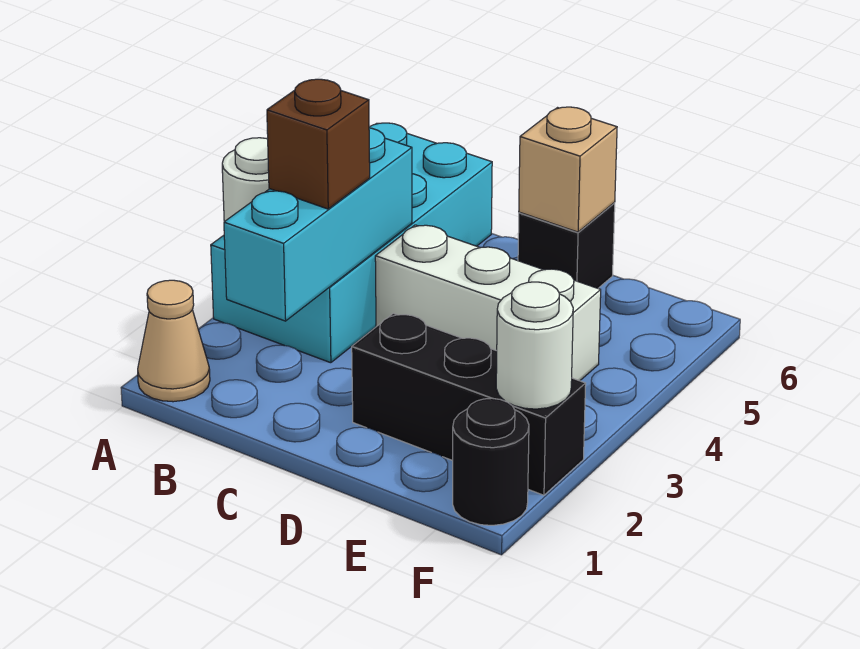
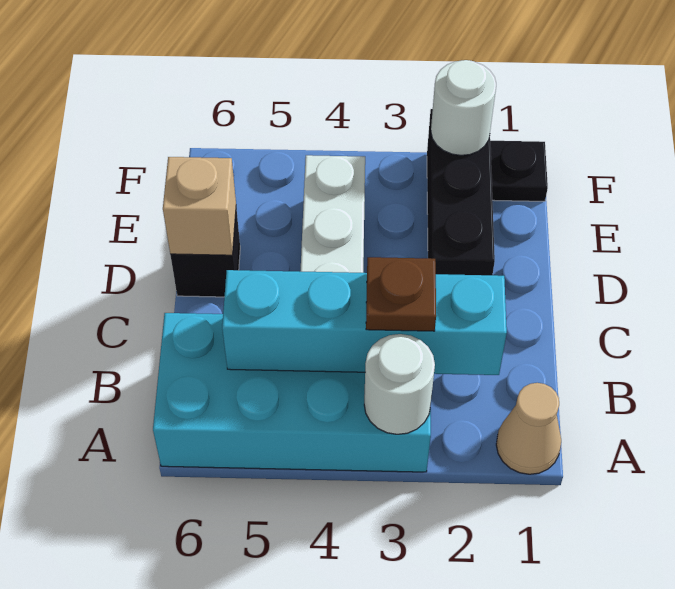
cyan 1x3 brick [224,128,412,321] -> cyan 1x4 brick [222,270,507,375]
brown 1x1 brick [267,79,370,209] -> brown 1x1 plate [366,257,436,331]
black 1x1 round brick [453,398,529,525] -> black 1x1 plate [490,141,548,201]

